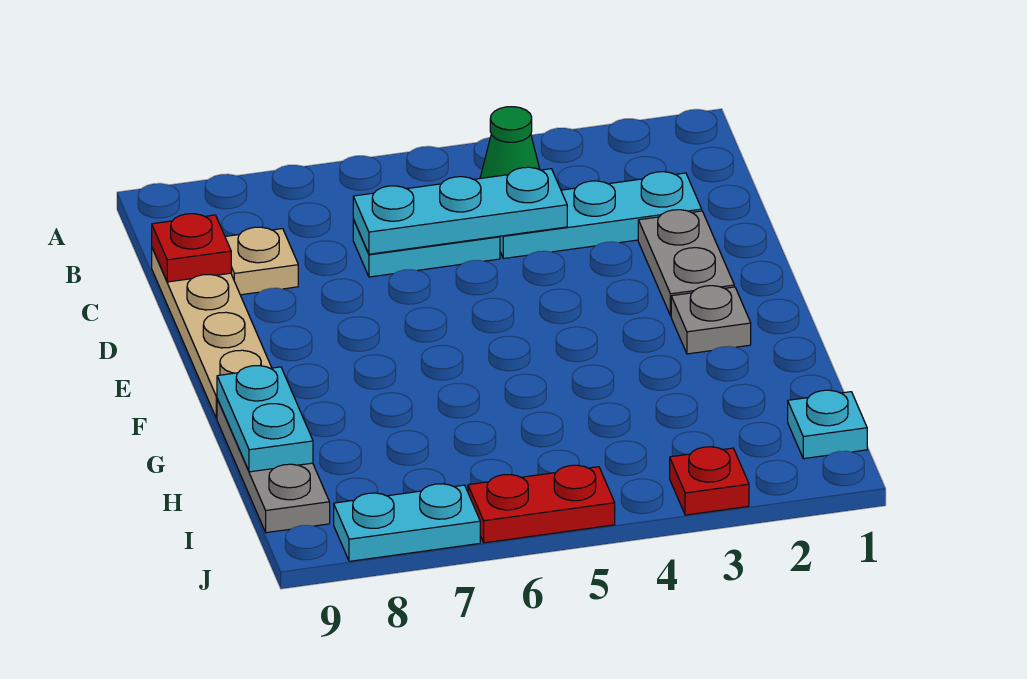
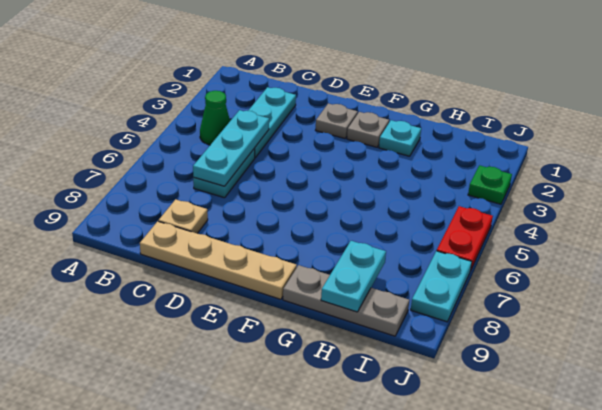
red 1x1 plate [152,214,231,282] -> none
grey 1x2 plate [638,210,734,316] -> grey 1x1 plate [316,104,358,139]
cyan 1x2 plate [217,366,313,472] -> cyan 1x2 plate turned to [321,241,386,312]
cyan 1x1 plate [788,390,867,459] -> cyan 1x1 plate moved to [379,120,421,156]
red 1x1 plate [670,447,749,515] -> green 1x1 plate [468,165,512,204]

